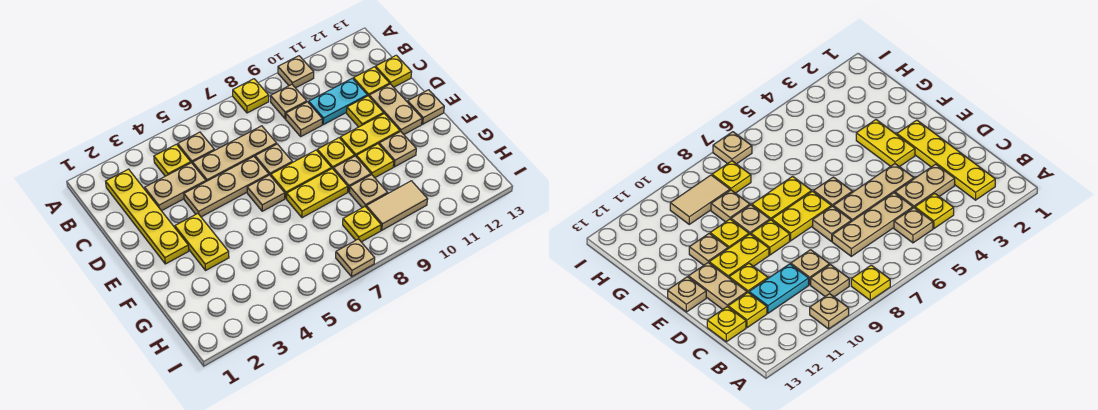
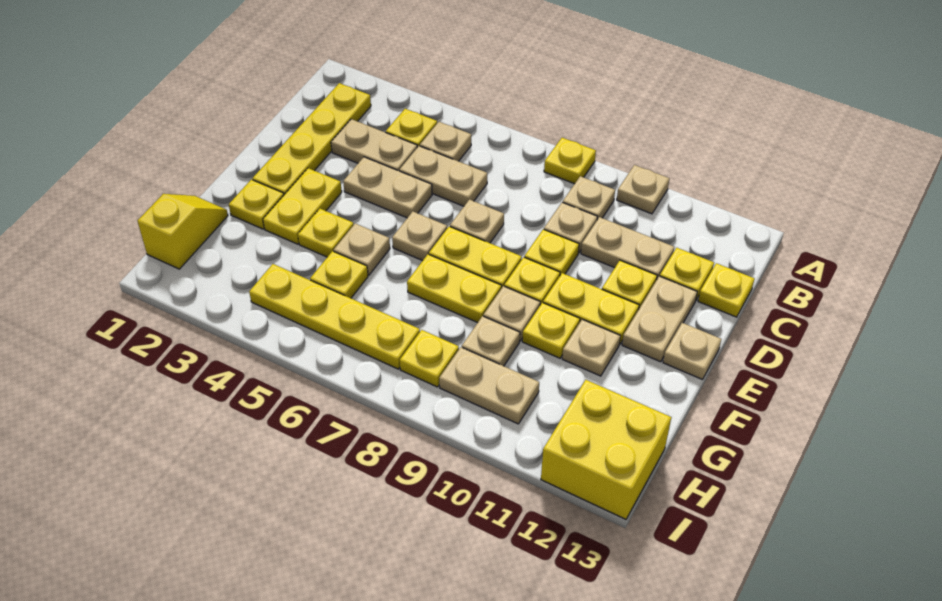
tan 1x3 plate [193,126,277,181] -> tan 1x2 plate [399,146,487,206]
cyan 1x2 plate [309,78,367,125] -> tan 1x2 plate [581,217,674,279]
tan 1x3 plate [184,157,269,217] -> tan 1x2 plate [343,157,432,218]
none -> yellow 1x1 plate [524,229,579,275]
none -> yellow 1x1 plate [229,179,284,229]
none -> yellow 1x1 plate [298,209,354,257]
none -> yellow 1x2 slope [137,194,228,269]
none -> yellow 1x1 plate [310,251,368,298]
none -> yellow 1x4 plate [249,264,420,369]
tan 1x2 tile [366,181,428,230] -> tan 1x2 plate [439,347,539,424]
none -> yellow 2x2 brick [541,380,671,519]
tan 1x1 plate [336,239,375,277] -> tan 1x1 plate moved to [334,223,390,275]

